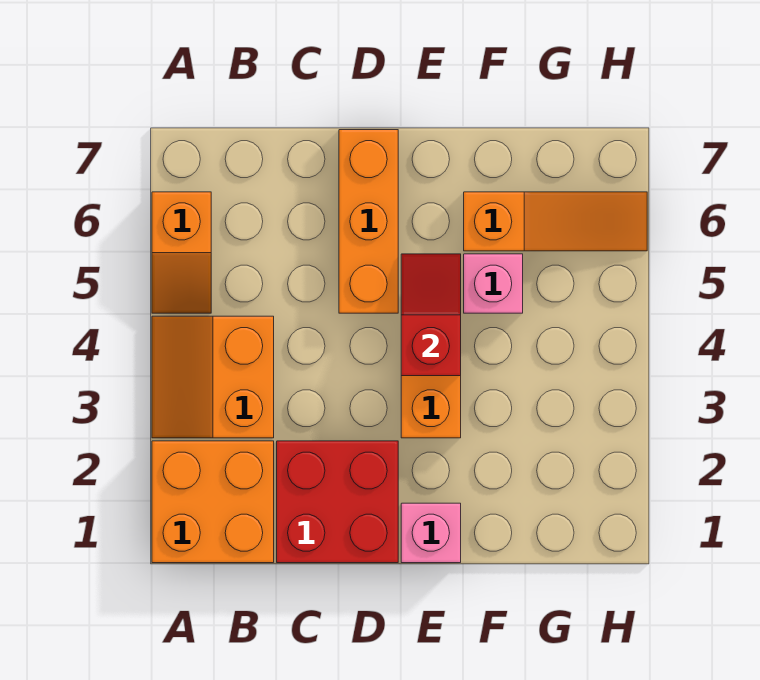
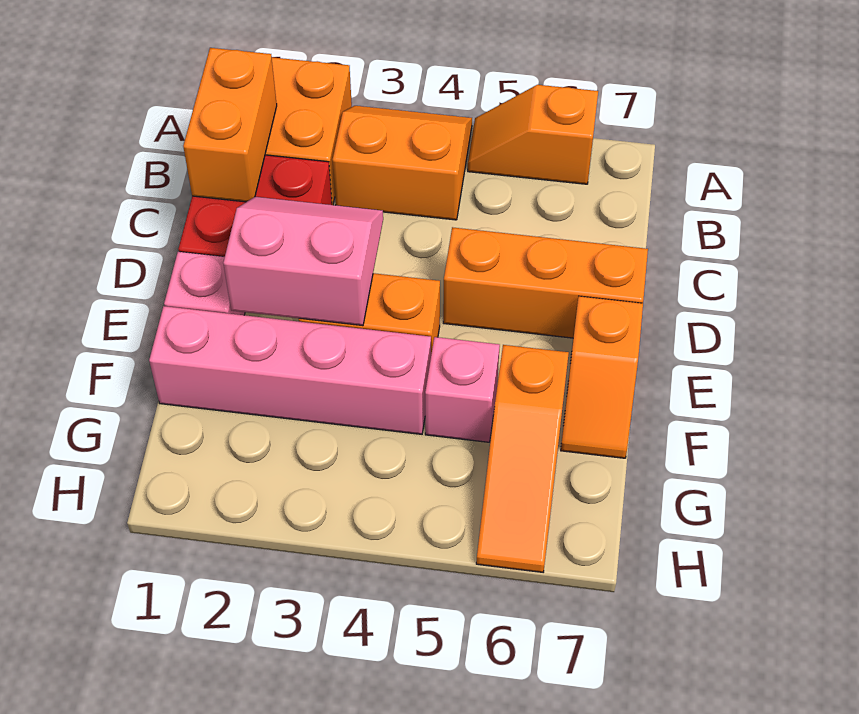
none -> orange 1x2 brick [183,48,277,202]
none -> pink 2x2 slope [223,197,383,326]
red 1x2 slope [401,254,461,376] -> none
none -> orange 1x2 slope [561,296,643,458]
none -> pink 1x4 brick [149,306,431,434]

